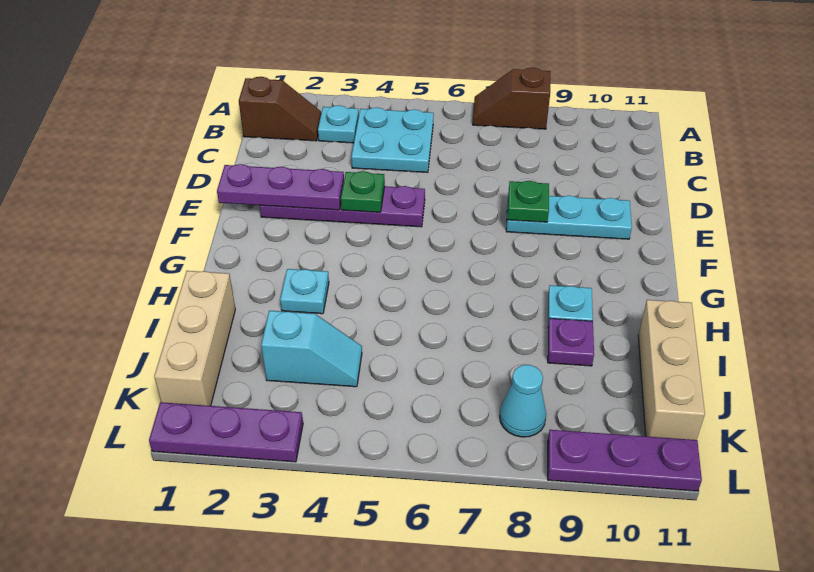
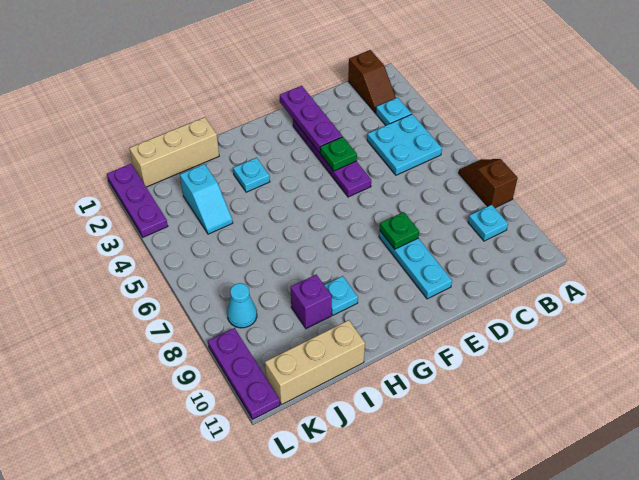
none -> cyan 1x1 plate [468,205,508,241]
purple 1x1 plate [548,318,594,366] -> purple 1x1 brick [291,274,332,329]

